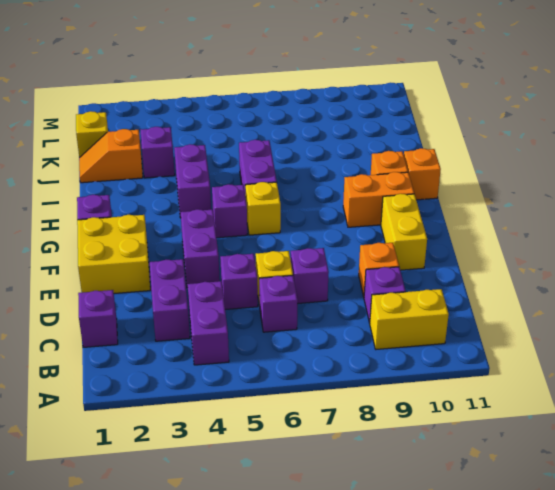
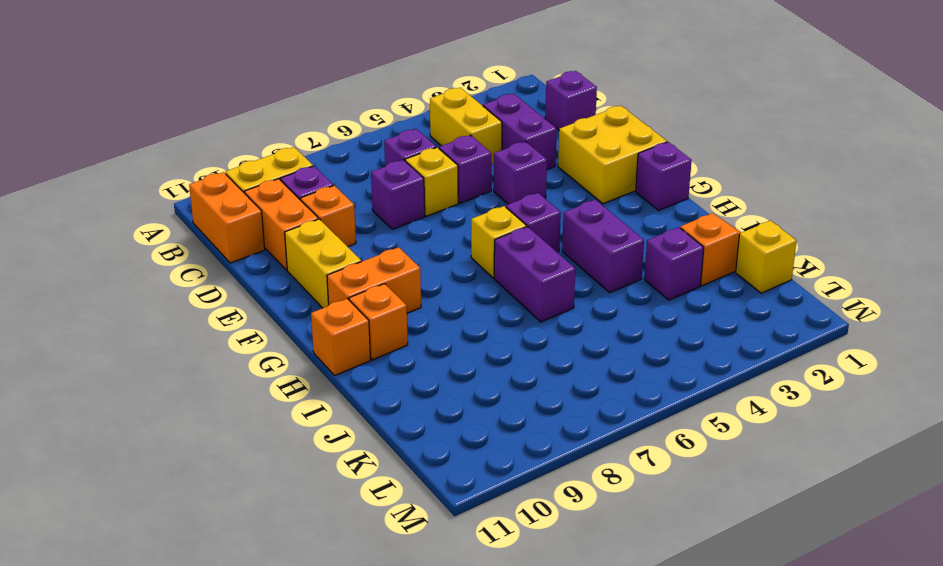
purple 1x2 brick [187,281,229,365] -> yellow 1x2 brick [430,88,502,164]
none -> orange 1x2 brick [189,172,265,263]
none -> orange 1x2 brick [245,179,318,270]
purple 1x2 brick [181,209,220,288] -> purple 1x1 brick [494,141,547,204]

